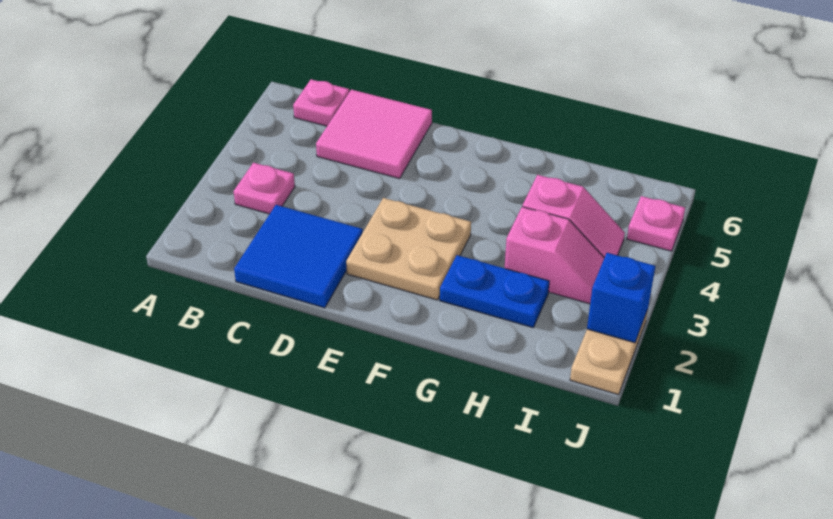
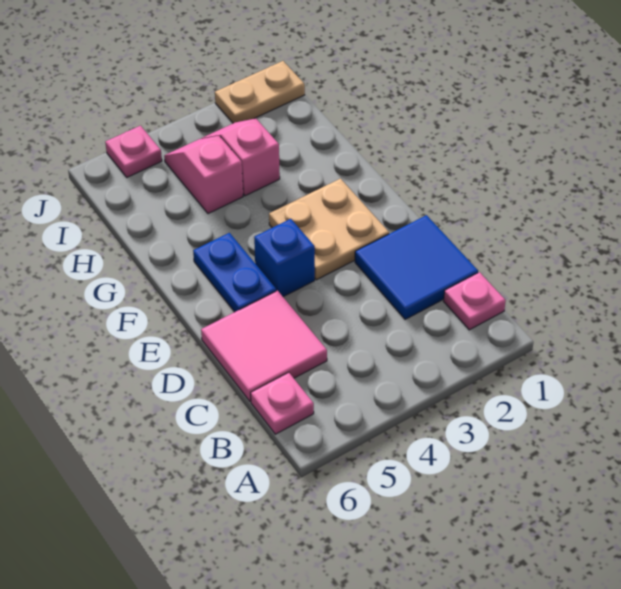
pink 1x1 plate [234,163,295,214] -> pink 1x1 plate moved to [444,272,506,330]
blue 1x2 plate [440,255,549,327] -> blue 1x2 plate moved to [193,233,276,312]
blue 1x1 brick [587,253,655,343] -> blue 1x1 brick moved to [254,219,315,297]

